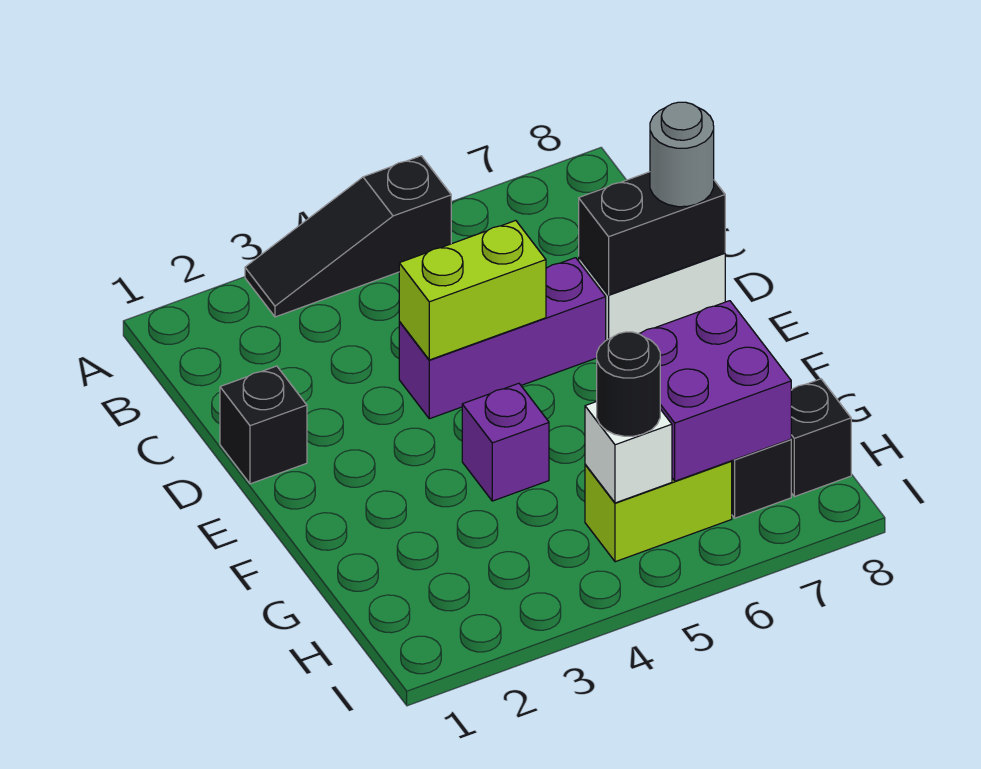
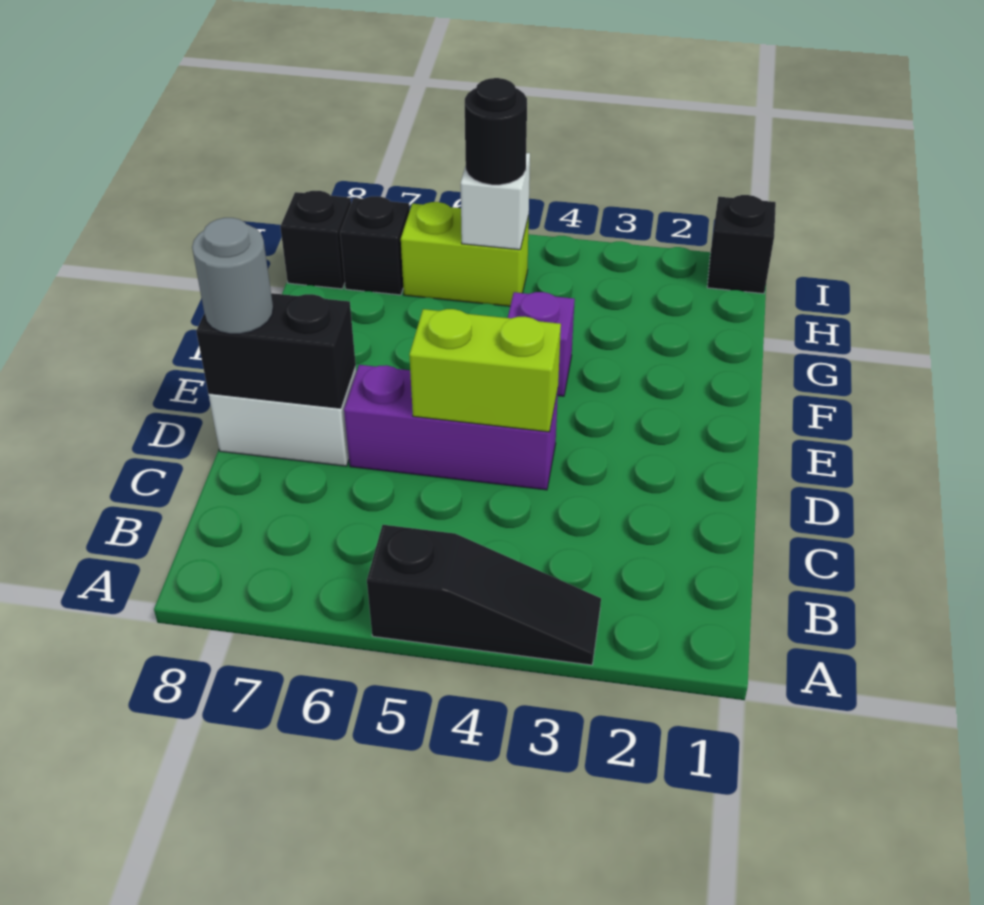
black 1x1 brick [220,366,307,484] -> black 1x1 brick moved to [707,195,776,294]
purple 2x2 brick [639,301,791,481] -> none

